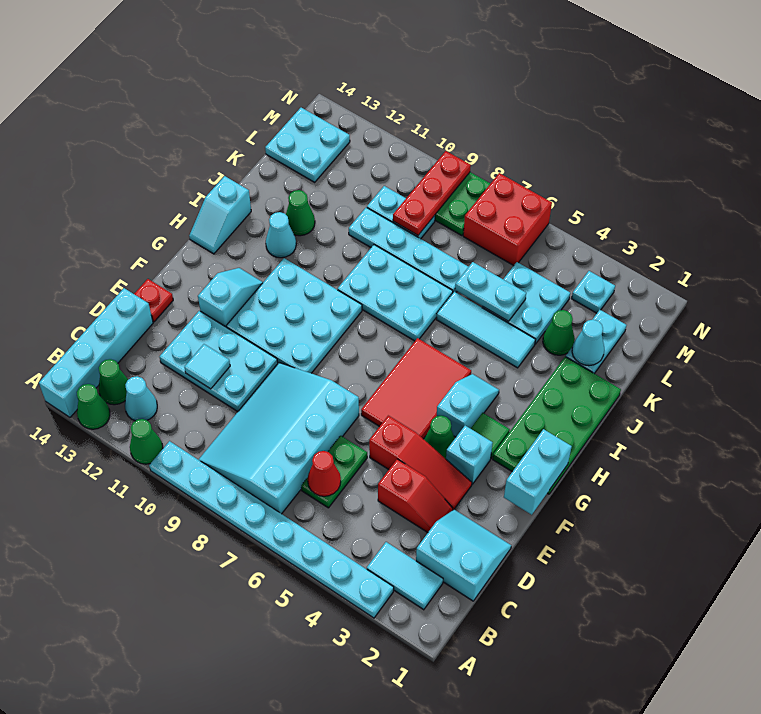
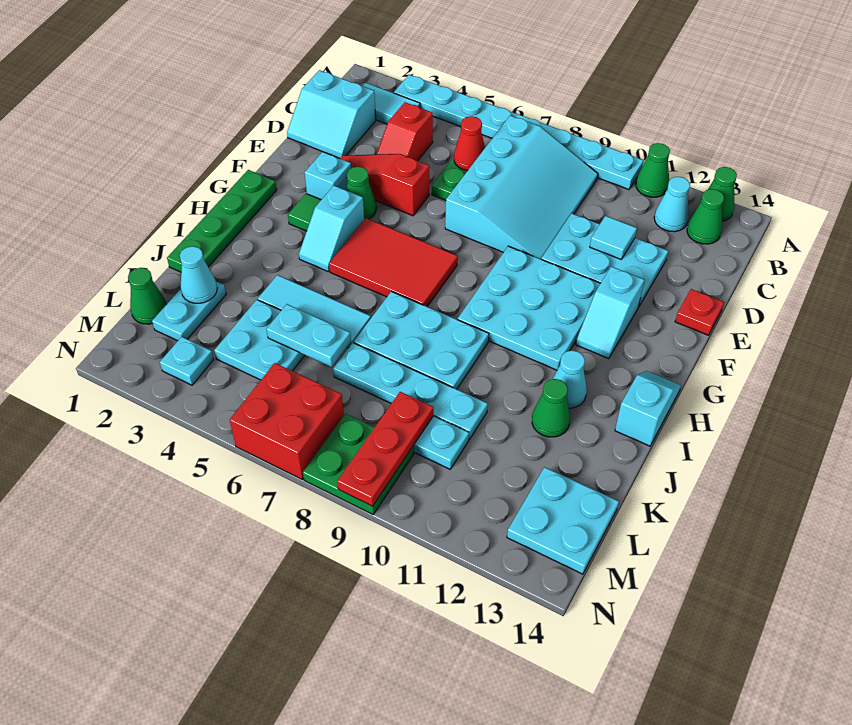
cyan 1x4 brick [39,288,153,417] -> none
red 1x2 slope [378,459,453,532] -> red 1x2 slope turned to [376,102,433,161]
cyan 1x2 brick [504,429,572,515] -> none
red 2x3 tile [361,338,471,439] -> red 2x3 tile turned to [329,218,458,307]
green 2x4 plate [493,357,621,494] -> green 1x4 plate [167,170,277,272]
green 1x1 cone [543,310,575,355] -> green 1x1 cone moved to [128,268,167,324]

